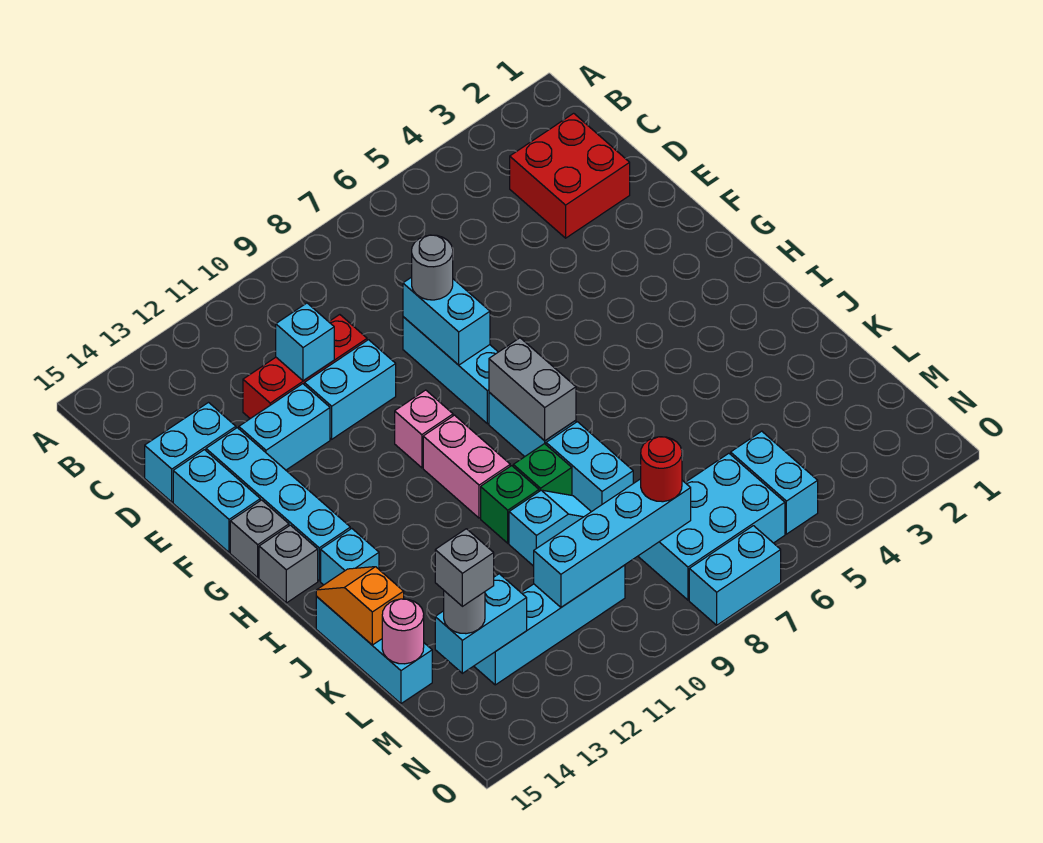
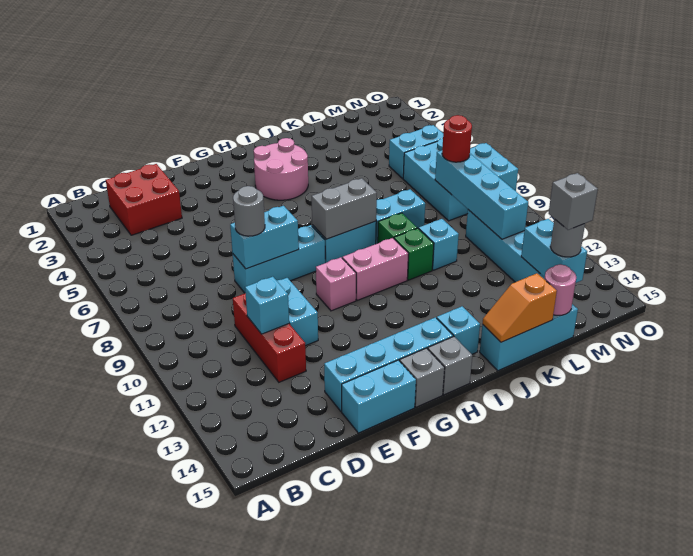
cyan 1x2 brick [145,403,236,502] -> none
cyan 1x2 brick [239,384,330,470] -> none
none -> pink 2x2 round brick [254,138,308,200]

